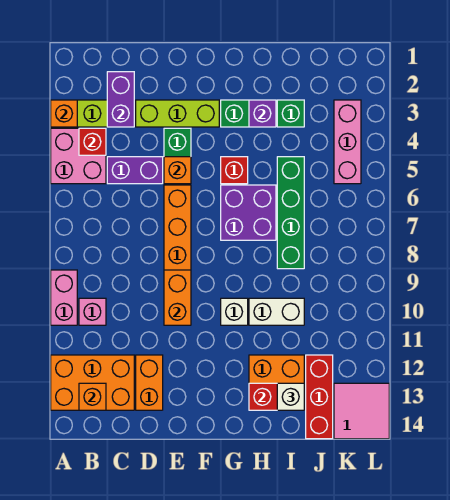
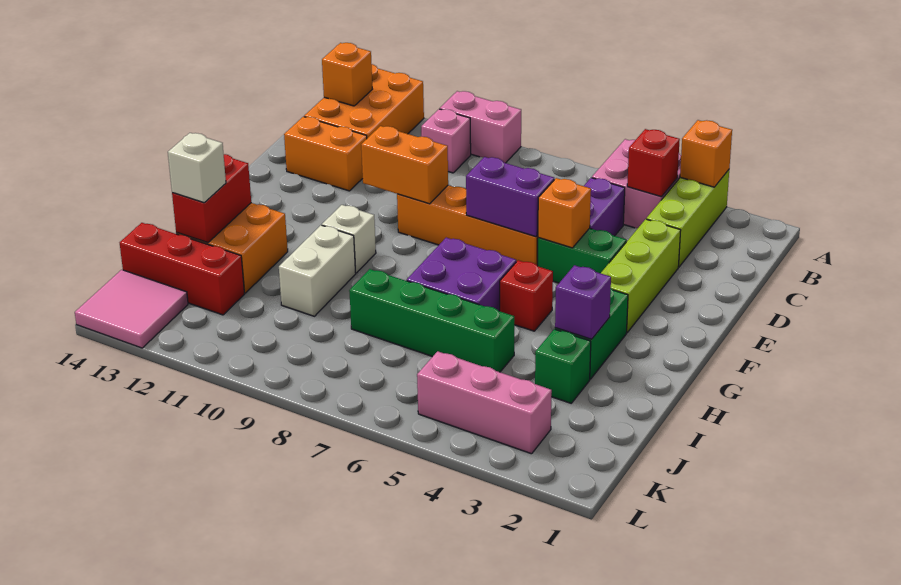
purple 1x2 brick [107,72,134,127] -> purple 1x2 brick moved to [466,157,554,237]

